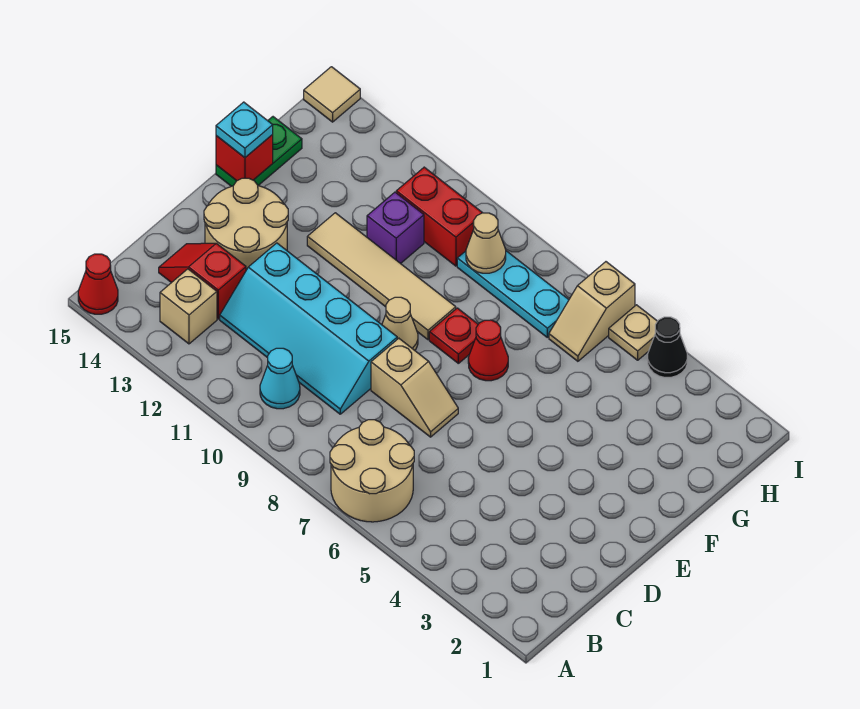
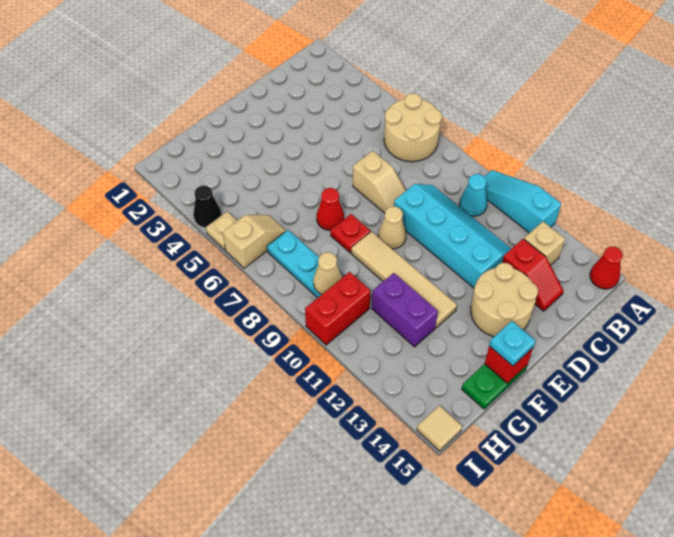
none -> cyan 1x3 slope [484,170,561,233]
tan 1x2 slope [371,338,458,437] -> tan 1x2 slope turned to [353,151,406,213]
purple 1x1 brick [367,192,424,264] -> purple 1x2 brick [372,273,438,347]
red 1x2 brick [396,167,482,266] -> red 1x2 brick turned to [305,272,371,345]

